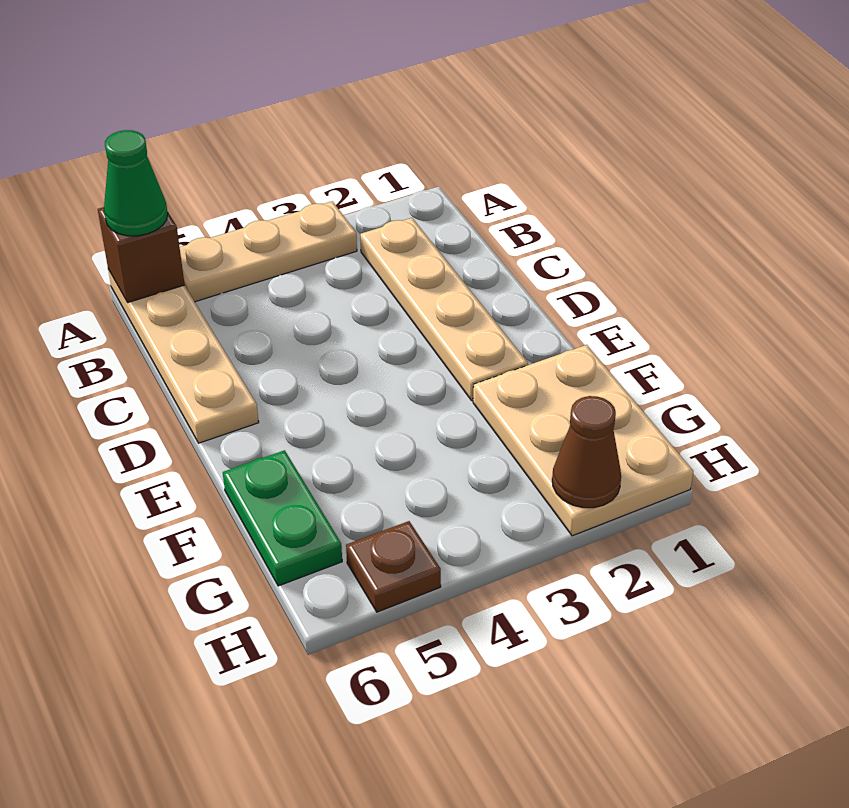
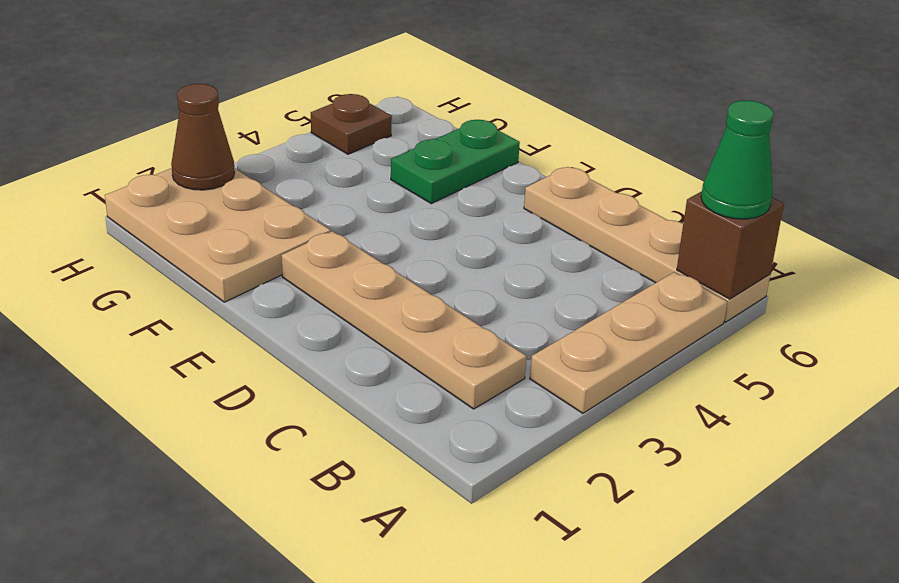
green 1x2 plate [223,450,342,586] -> green 1x2 plate turned to [391,120,520,204]

